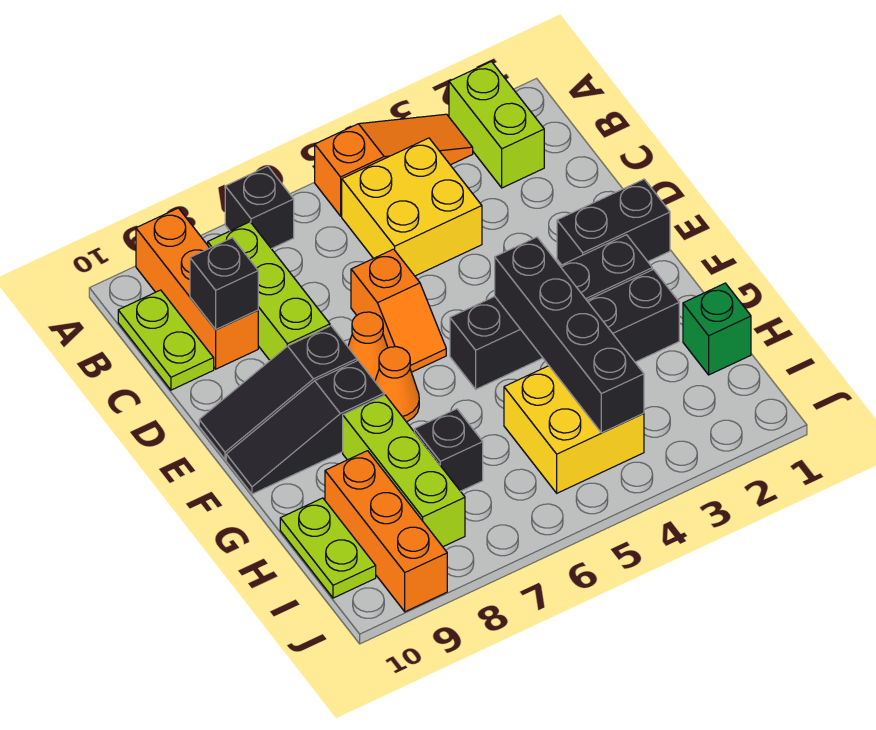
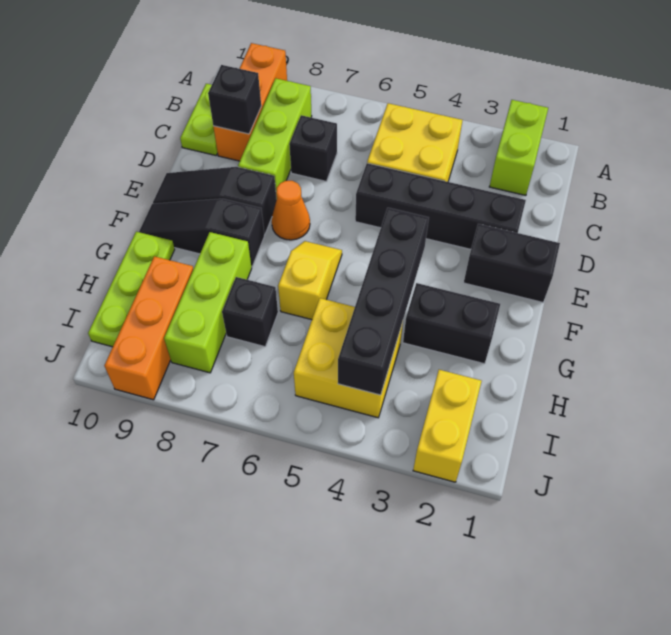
orange 1x3 slope [315,114,473,216] -> none
black 1x1 brick [225,166,294,249] -> black 1x1 brick moved to [289,115,337,181]
orange 1x2 slope [351,249,446,372] -> none
black 1x4 brick [450,235,652,389] -> black 1x4 brick moved to [355,163,526,249]
none -> yellow 1x2 slope [278,241,342,320]
orange 1x1 cone [375,347,419,422] -> none
green 1x1 brick [683,283,751,375] -> none
lime 1x2 plate [280,498,376,598] -> lime 1x3 plate [88,232,175,347]
none -> yellow 1x2 brick [413,370,482,482]

